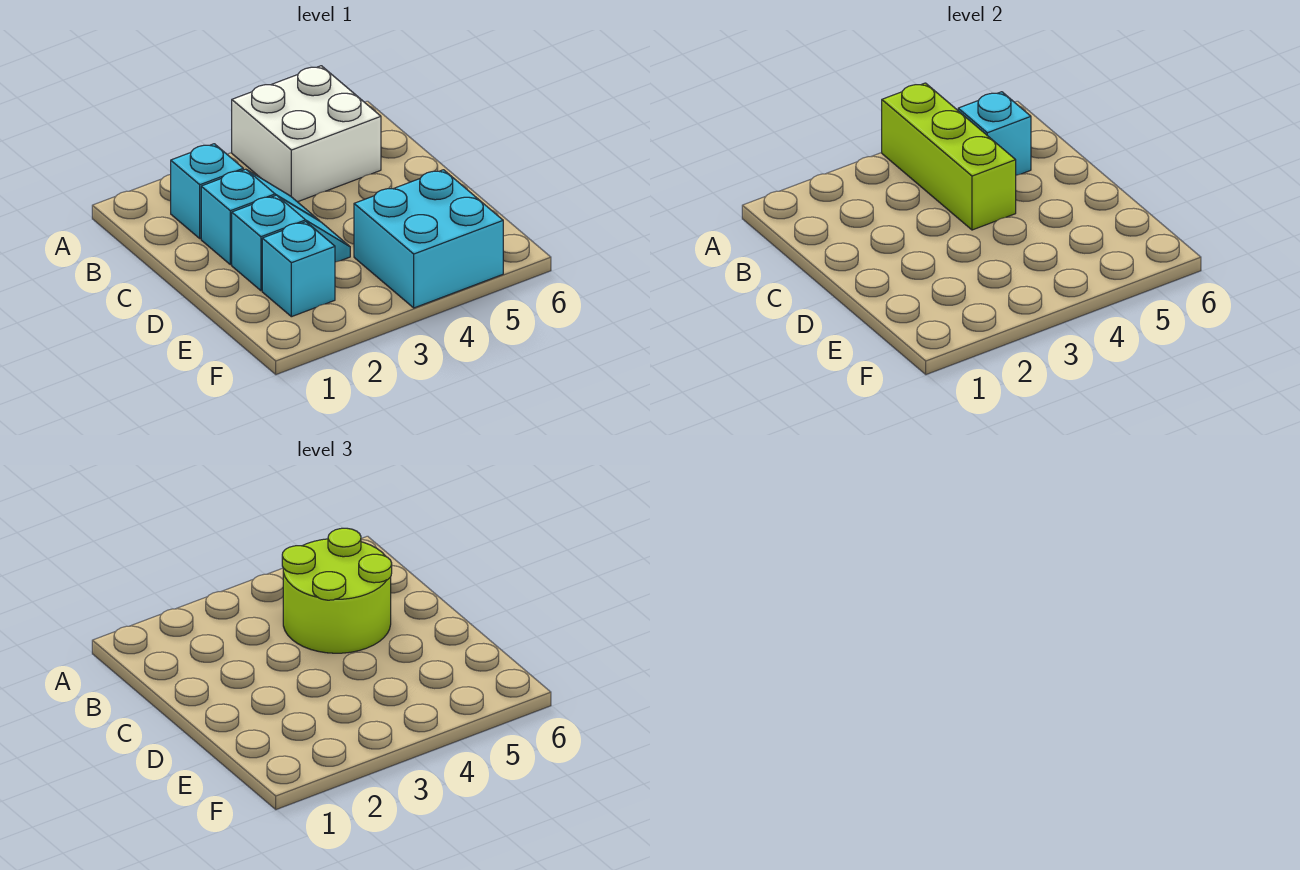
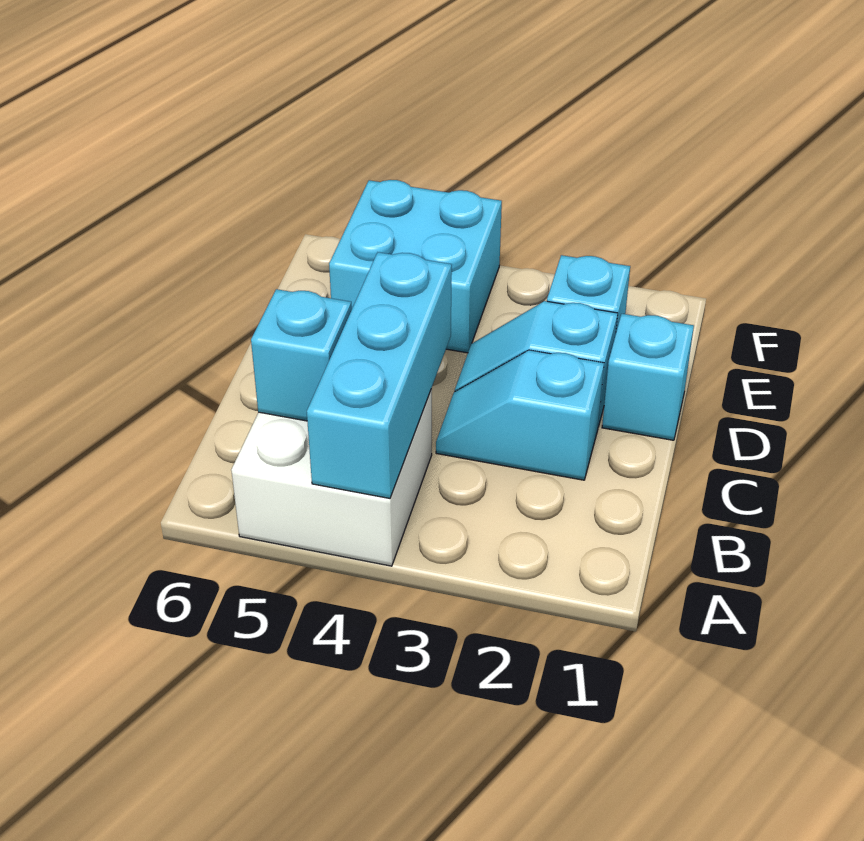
lime 1x3 brick [882,83,1016,230] -> cyan 1x3 brick [307,252,452,498]
cyan 1x1 brick [171,144,243,239] -> cyan 1x1 brick moved to [602,314,694,440]
lime 2x2 round brick [282,528,392,653] -> none

